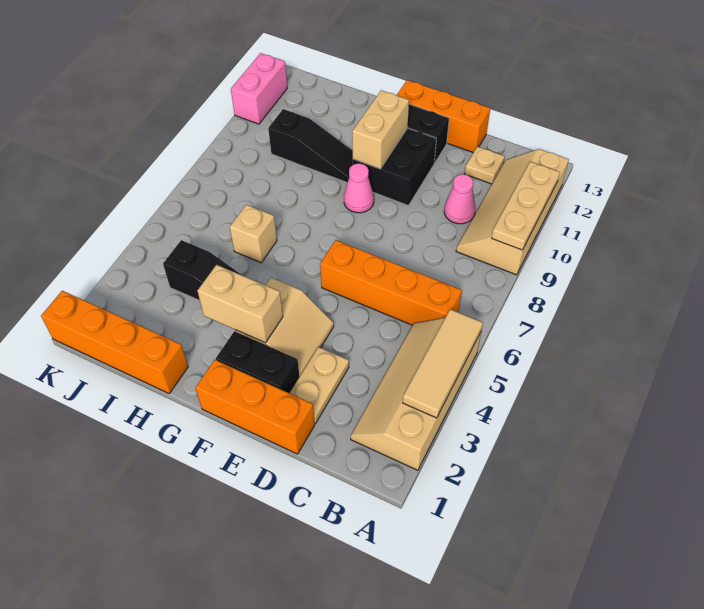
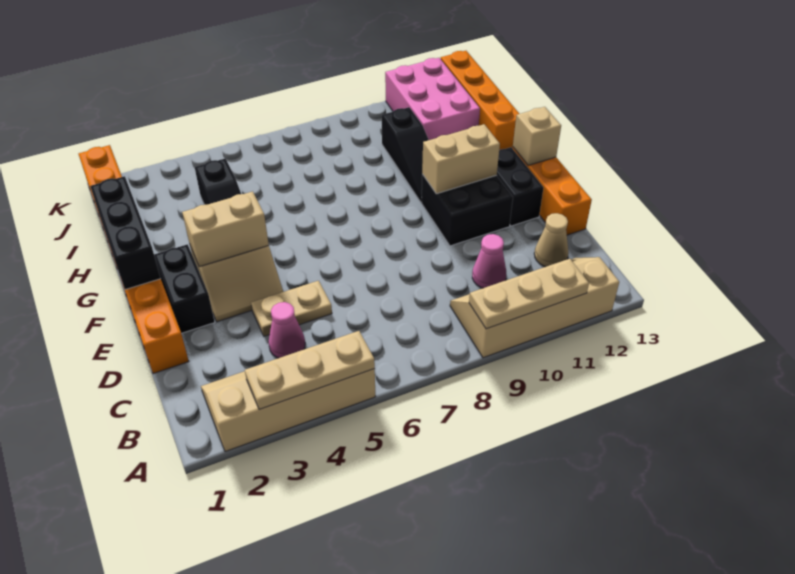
tan 1x3 tile [403,309,483,418] -> tan 1x3 plate [245,331,375,409]
orange 1x4 brick [320,240,462,325] -> orange 1x4 brick moved to [441,51,519,150]
tan 1x1 plate [465,147,505,184] -> tan 1x1 cone [534,213,569,267]
tan 1x2 plate [290,347,349,423] -> tan 1x2 plate moved to [251,281,332,336]
none -> black 1x3 brick [90,176,161,290]
tan 1x2 brick [197,265,283,343] -> tan 1x2 brick turned to [182,191,269,267]
pink 1x1 cone [344,163,374,213] -> pink 1x1 cone moved to [269,302,305,358]
tan 1x1 brick [230,205,277,263] -> tan 1x1 brick moved to [513,107,561,165]
pink 1x2 brick [231,53,287,124] -> pink 2x3 brick [385,58,480,140]

